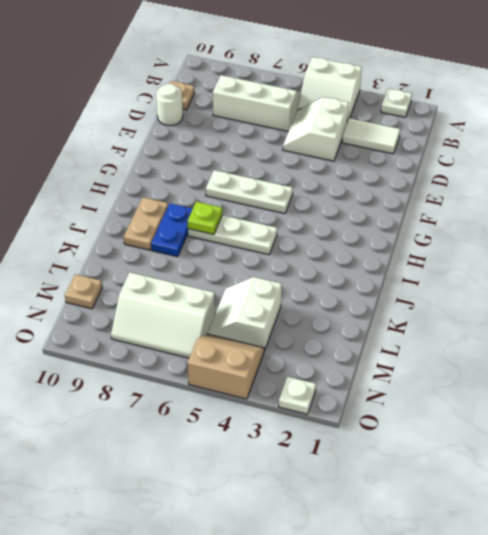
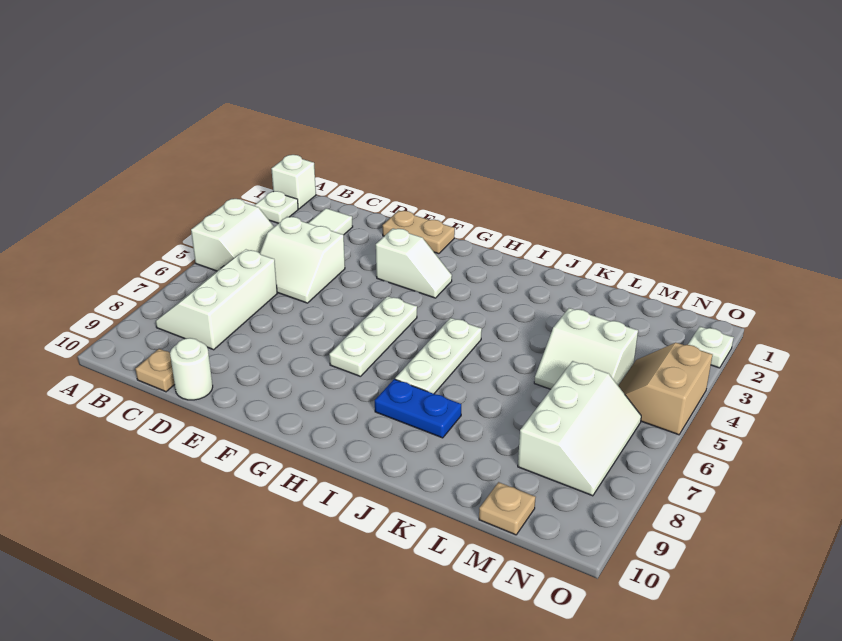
none -> white 1x1 brick [271,155,316,209]
none -> white 1x2 slope [376,228,452,298]
lime 1x1 plate [188,202,222,234] -> none
tan 1x2 plate [124,197,168,250] -> tan 1x2 plate moved to [383,210,455,254]

